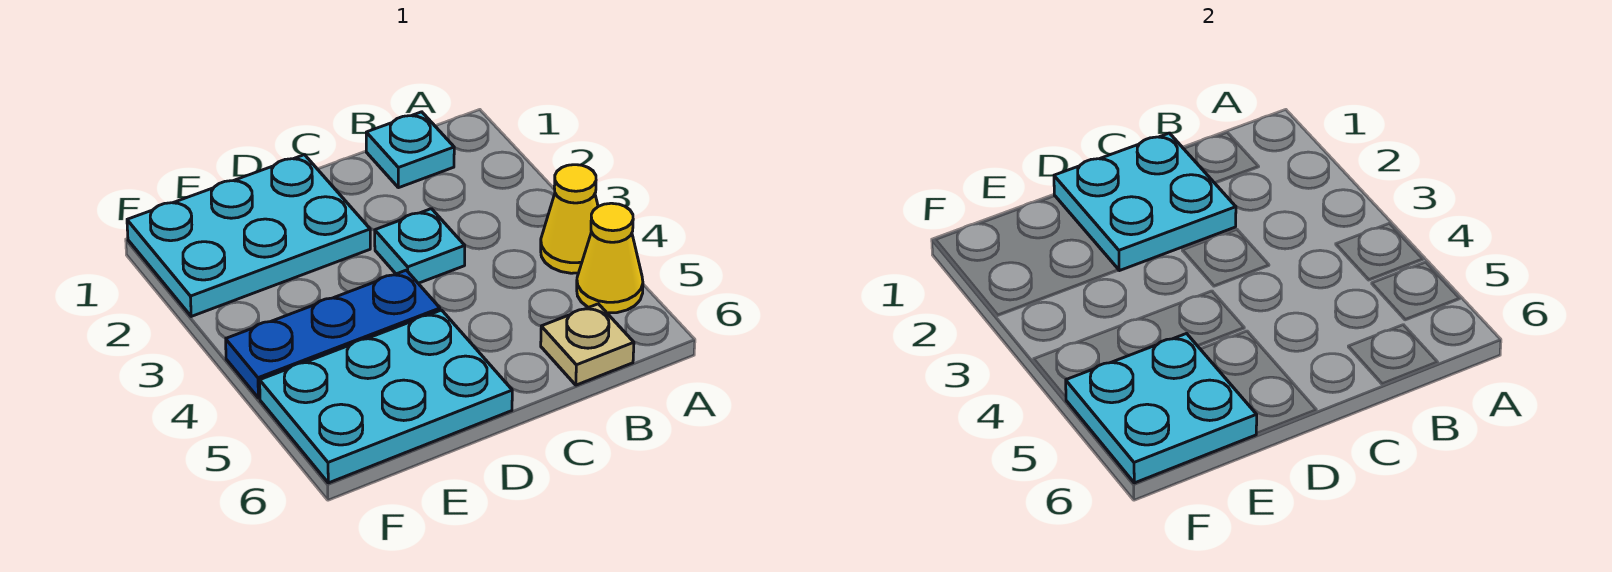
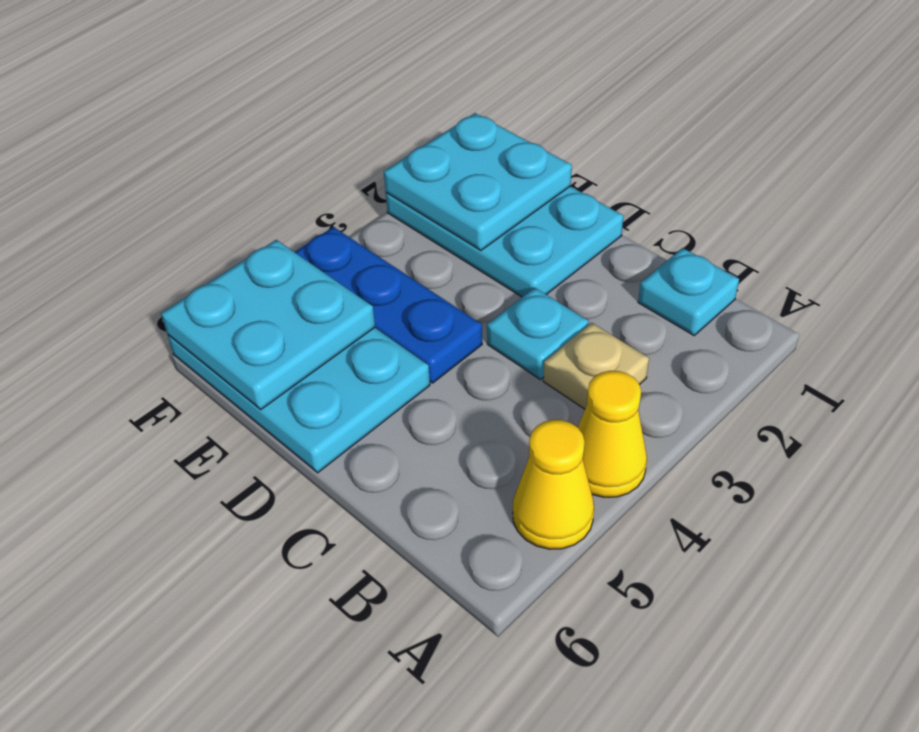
tan 1x1 plate [541,304,634,385] -> tan 1x1 plate moved to [543,323,649,409]
cyan 2x2 plate [1054,133,1236,271] -> cyan 2x2 plate moved to [384,113,572,250]

